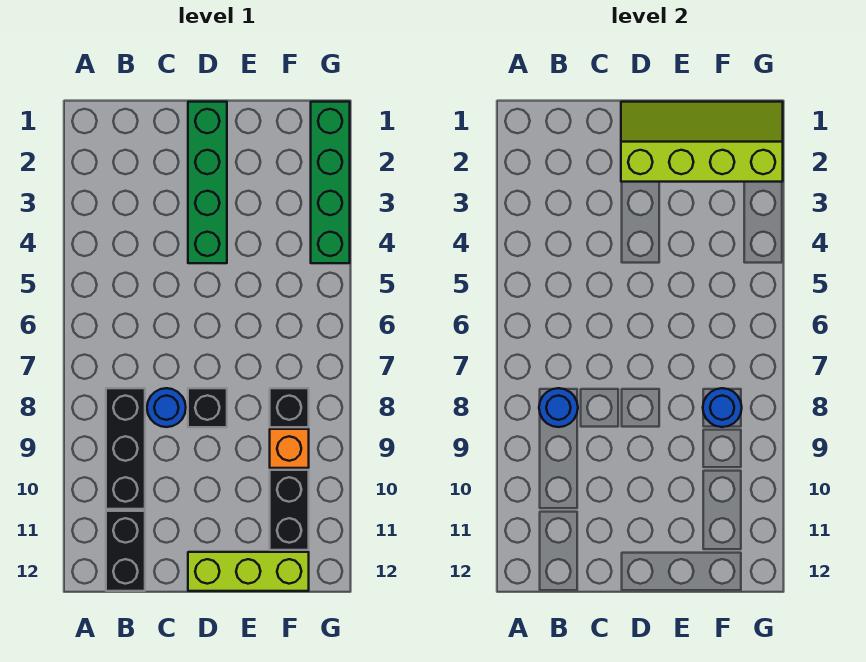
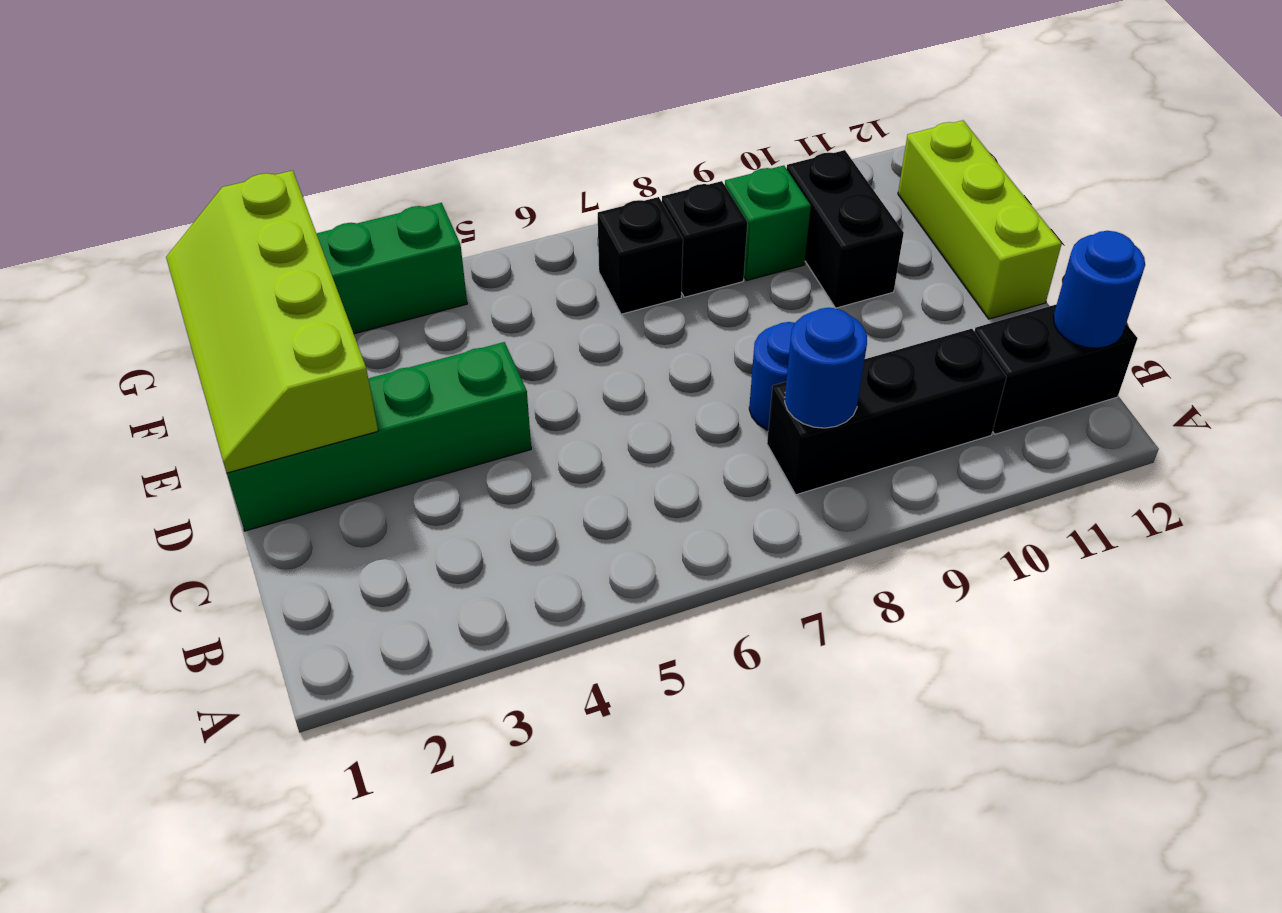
black 1x1 brick [188,388,227,427] -> black 1x1 brick moved to [598,197,683,314]
blue 1x1 round brick [703,388,742,427] -> blue 1x1 round brick moved to [1053,231,1145,348]
orange 1x1 brick [270,429,309,468] -> green 1x1 brick [725,166,811,281]
black 1x2 brick [270,470,309,550] -> black 1x2 brick turned to [787,150,904,308]

